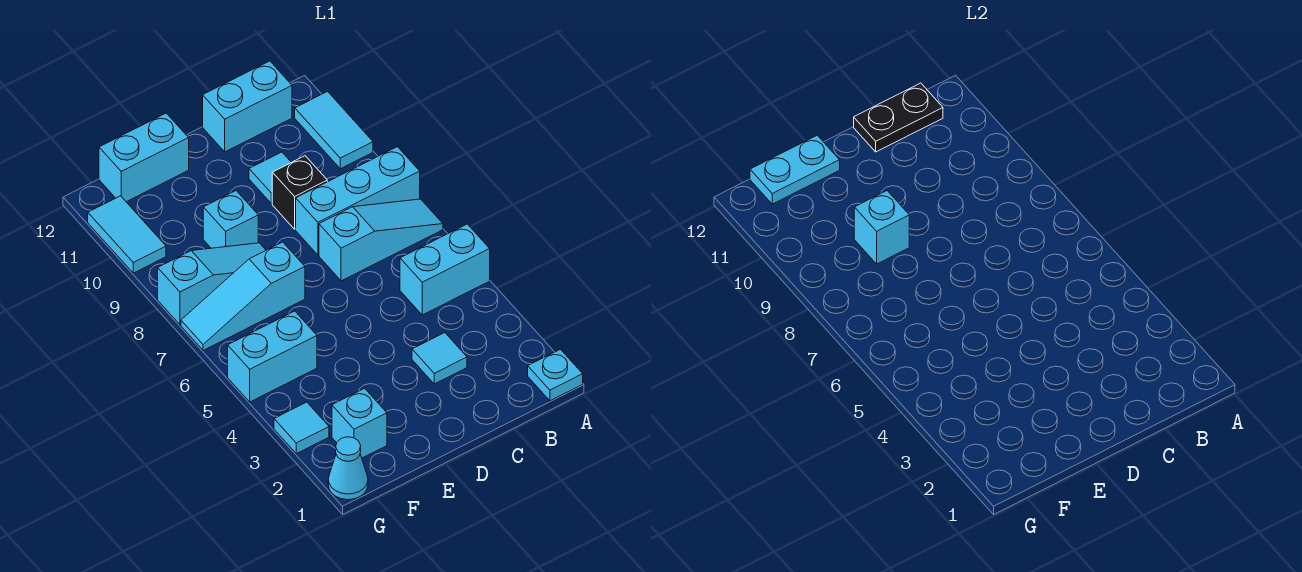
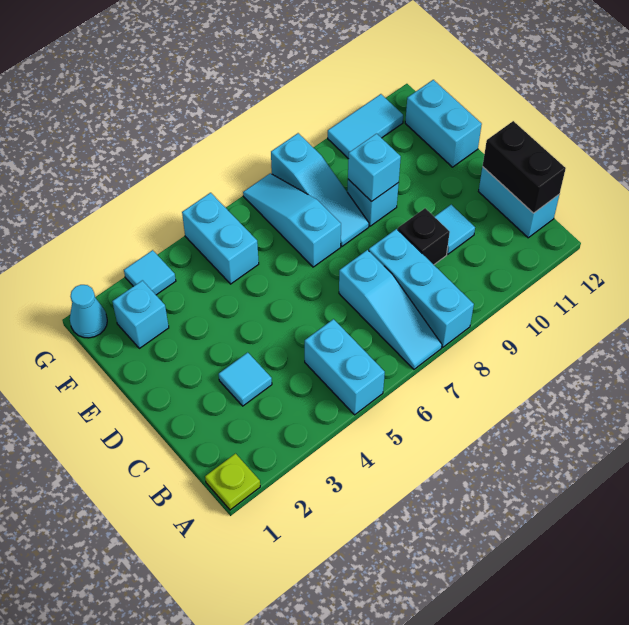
cyan 1x1 plate [528,349,583,401] -> lime 1x1 plate [205,454,260,510]
cyan 1x2 tile [295,92,373,169] -> none
black 1x2 plate [854,83,943,152] -> black 1x2 brick [483,121,566,213]
cyan 1x2 plate [750,135,840,204] -> none

